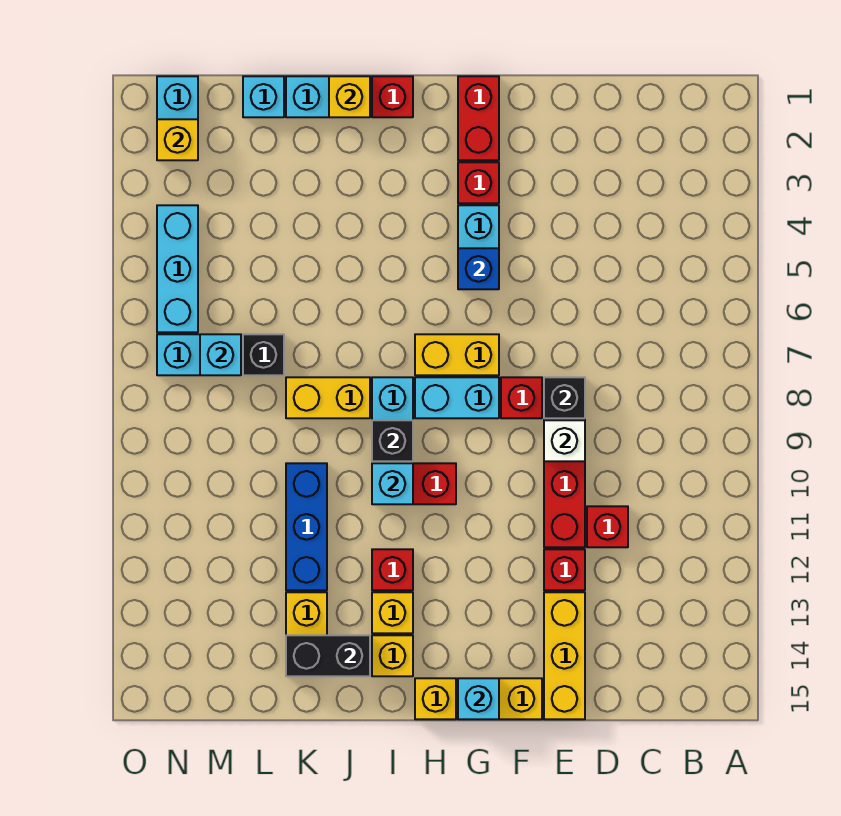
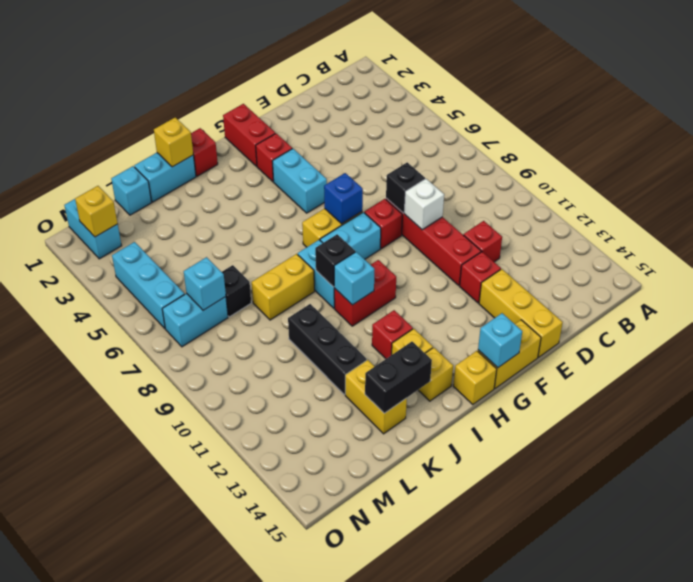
blue 1x1 brick [458,248,499,289] -> blue 1x1 brick moved to [324,173,363,224]
blue 1x3 brick [286,463,327,590] -> black 1x3 brick [288,304,367,394]

